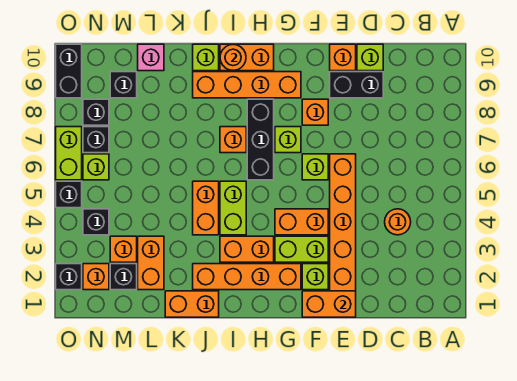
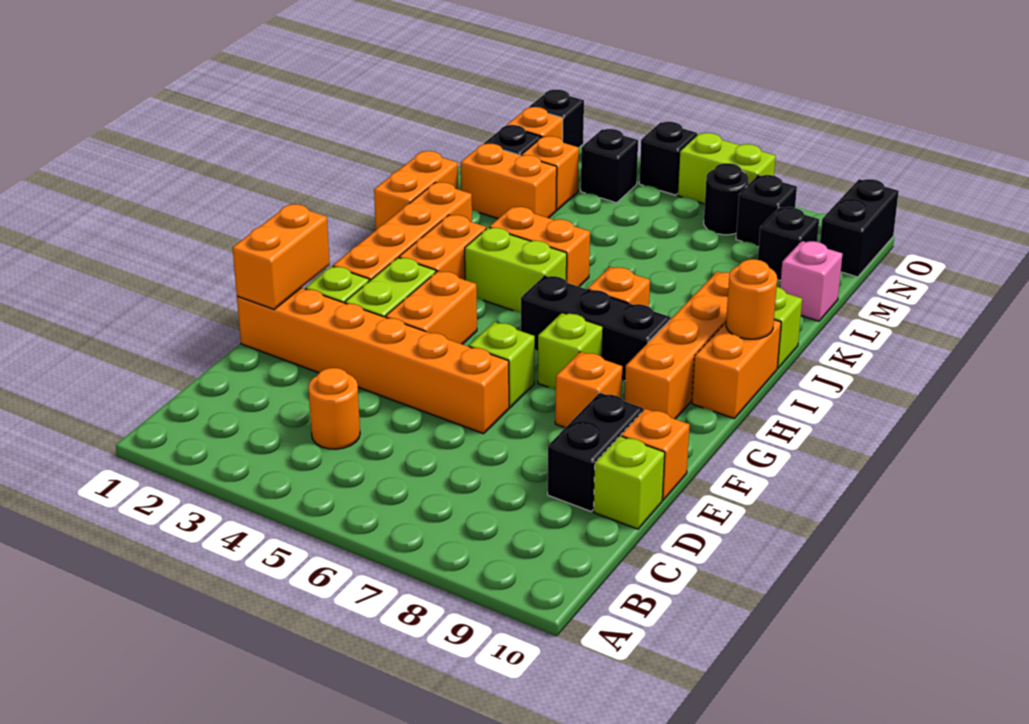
lime 1x1 brick [83,154,109,180] -> none
black 1x1 brick [83,127,109,153] -> black 1x1 round brick [704,163,749,235]
black 1x2 brick [56,44,82,98] -> black 1x2 brick turned to [820,179,899,277]

